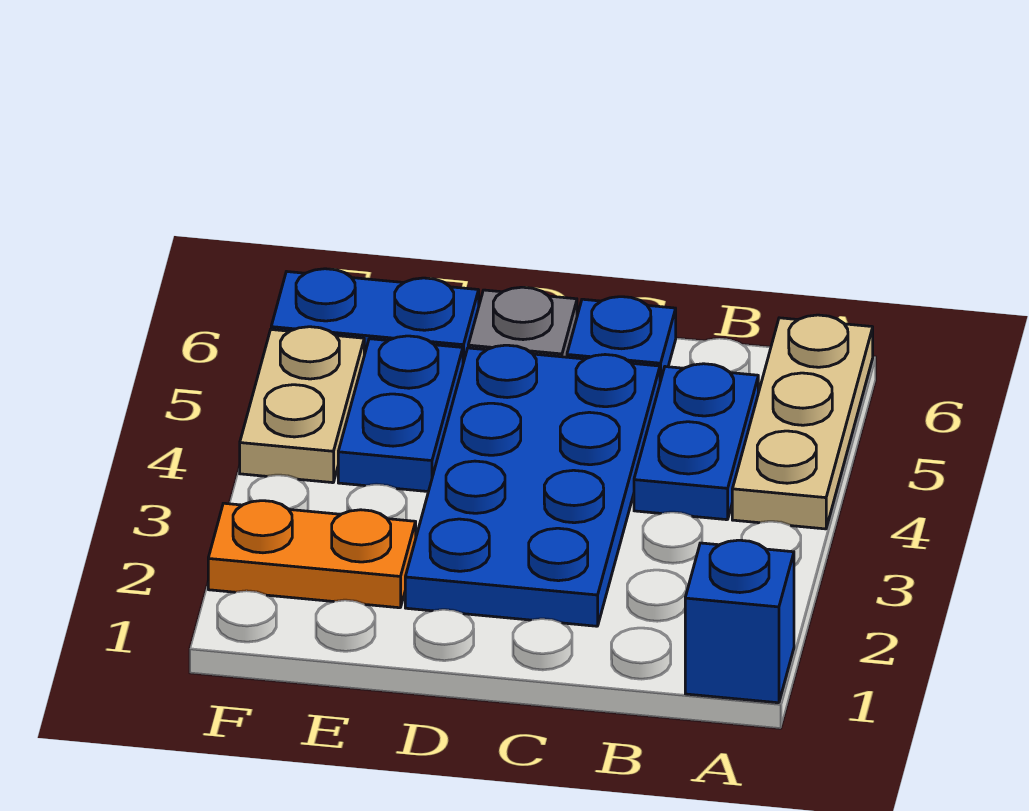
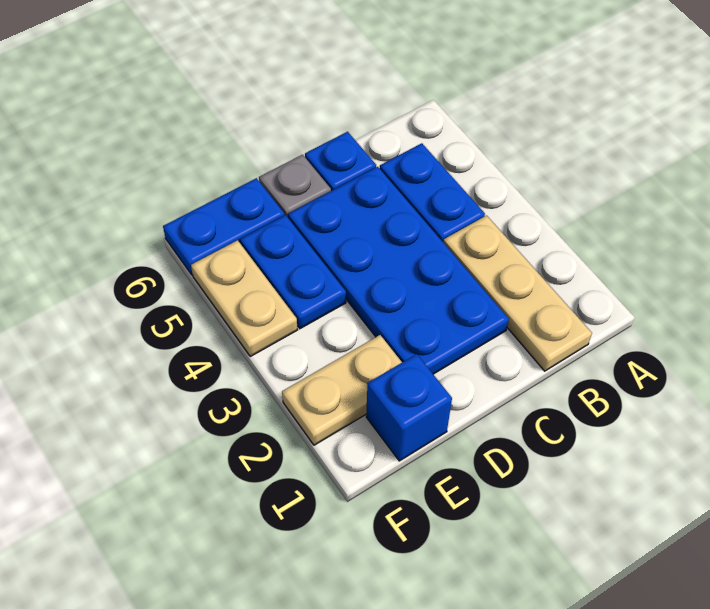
blue 1x1 brick [685,540,794,703] -> blue 1x1 brick moved to [366,354,452,461]
tan 1x3 plate [732,315,873,529] -> tan 1x3 plate moved to [443,216,592,371]
orange 1x2 plate [208,501,416,608] -> tan 1x2 plate [282,335,402,445]

